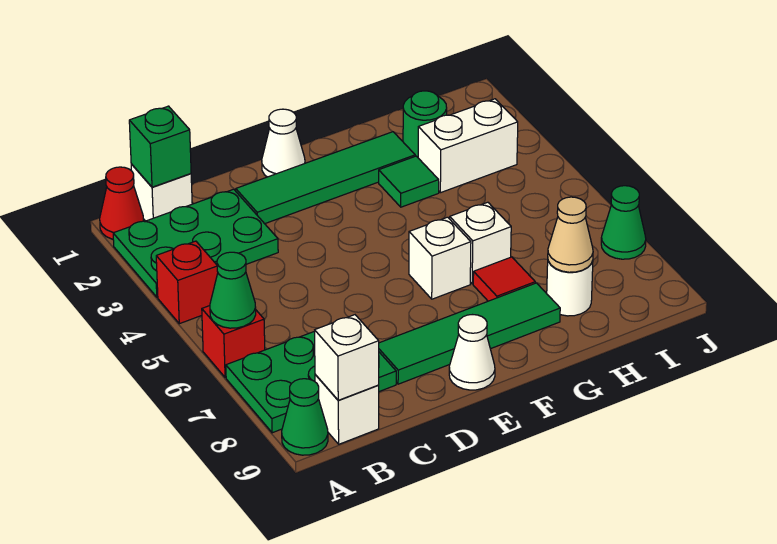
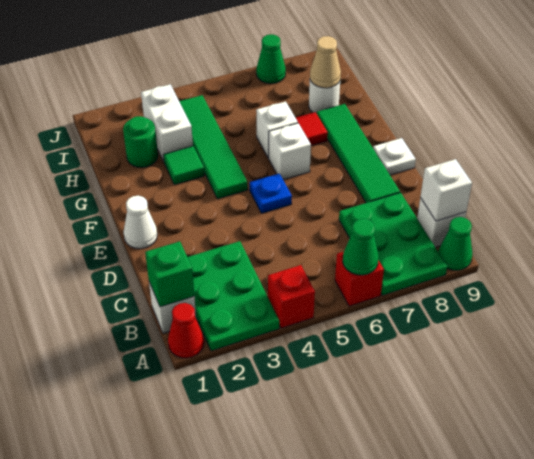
green 1x4 tile [236,132,415,224] -> green 1x4 tile moved to [179,95,248,199]
none -> blue 1x1 plate [250,173,292,213]
white 1x1 cone [449,315,495,390] -> white 1x1 plate [373,138,416,175]

